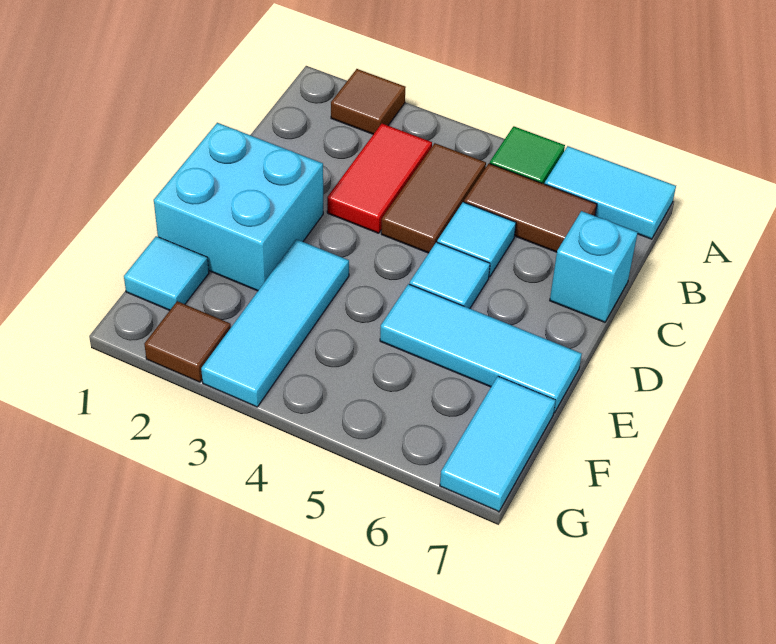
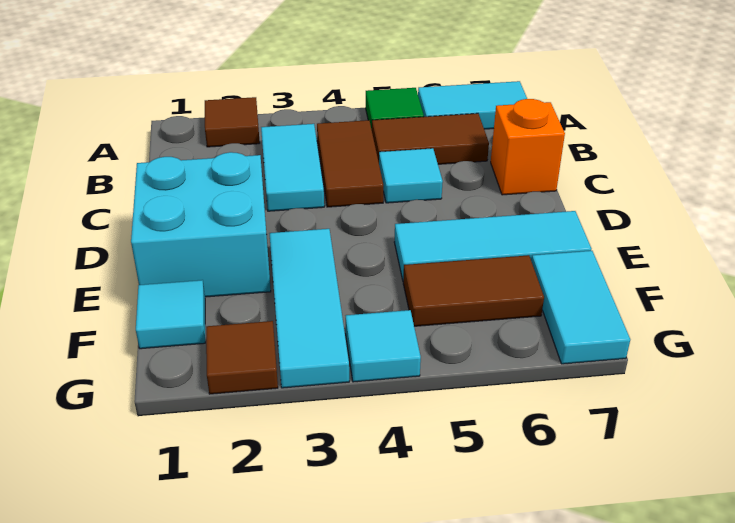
red 1x2 tile [327,124,432,233] -> cyan 1x2 tile [261,124,324,211]
cyan 1x1 brick [550,211,638,322] -> orange 1x1 brick [491,99,565,195]
cyan 1x1 tile [410,242,490,308] -> cyan 1x1 tile moved to [346,310,421,382]
none -> brown 1x2 tile [403,255,544,326]

